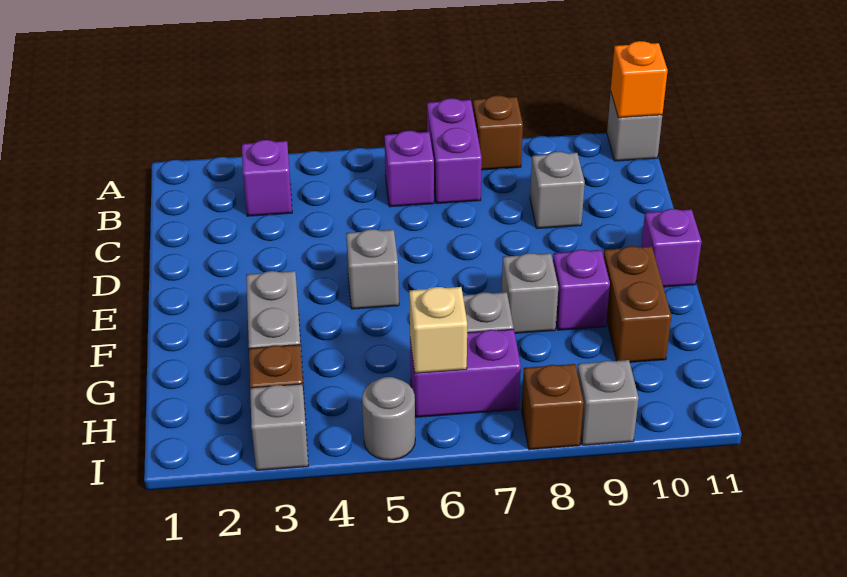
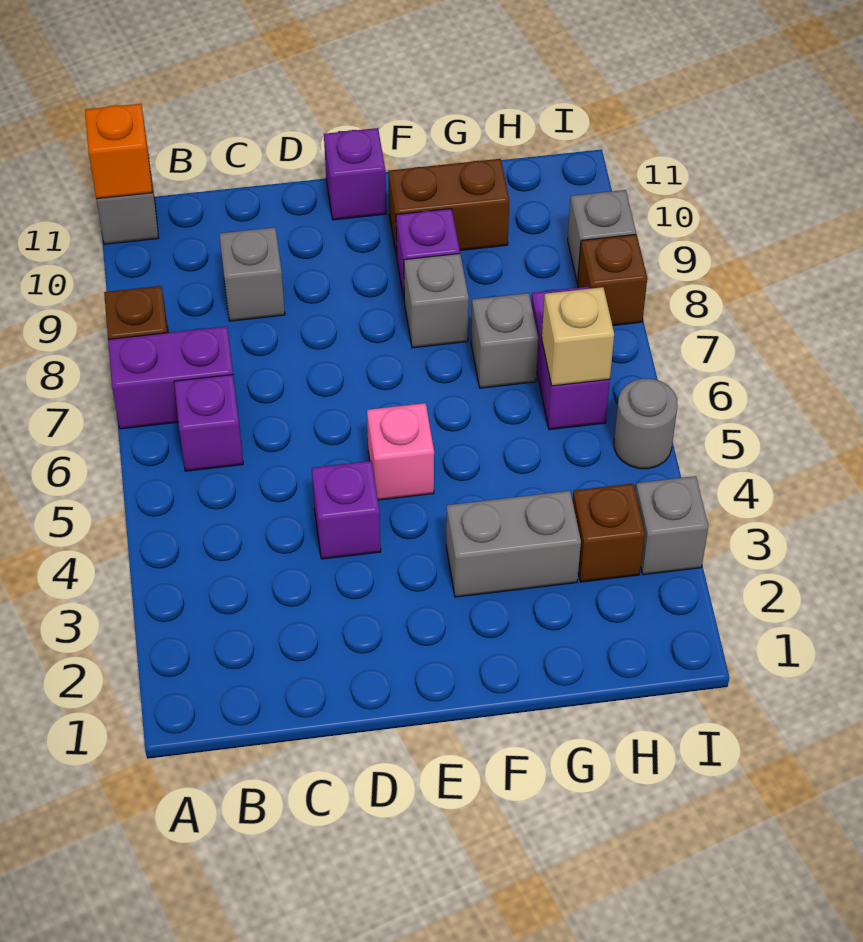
purple 1x1 brick [242,140,292,216] -> purple 1x1 brick moved to [312,461,381,559]
grey 1x1 brick [346,229,399,309] -> pink 1x1 brick [367,403,434,500]

